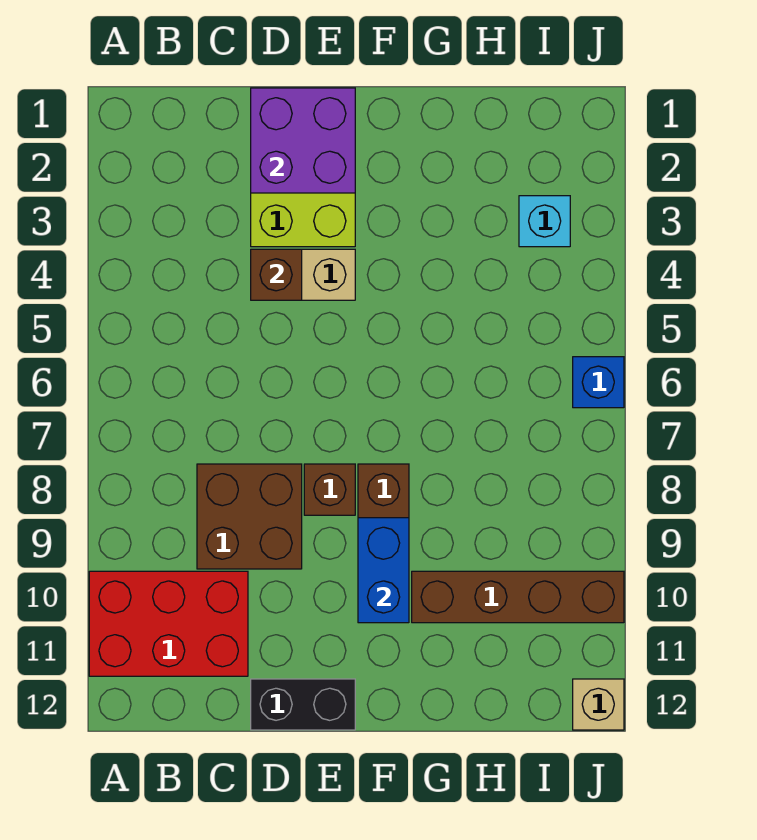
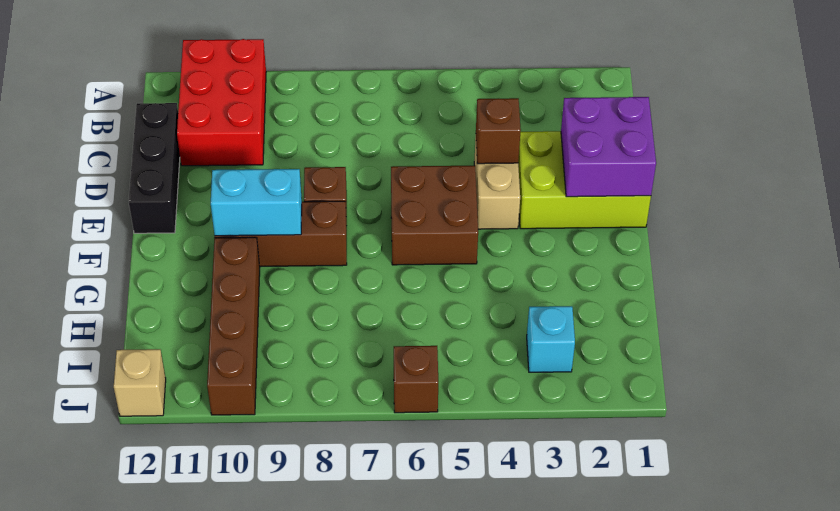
brown 2x2 brick [197,464,302,569] -> brown 2x2 brick moved to [391,166,478,265]
black 1x2 brick [251,679,355,730] -> black 1x3 brick [129,103,180,233]
blue 1x2 brick [358,518,409,623] -> cyan 1x2 brick [211,169,302,236]
blue 1x1 brick [573,357,624,408] -> brown 1x1 brick [394,346,438,413]

